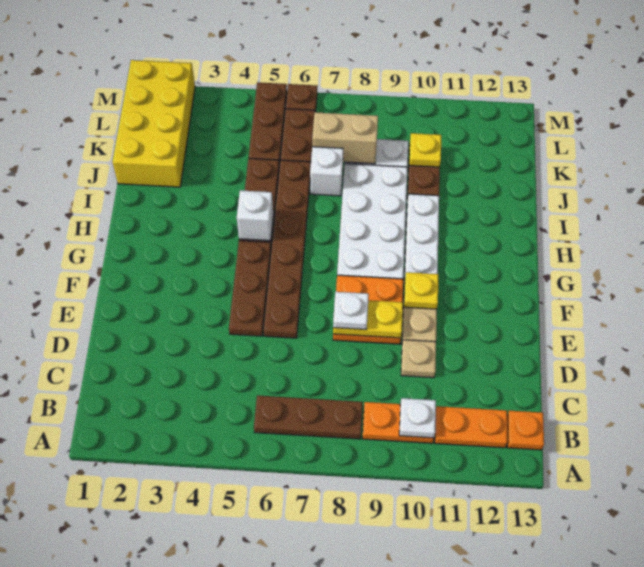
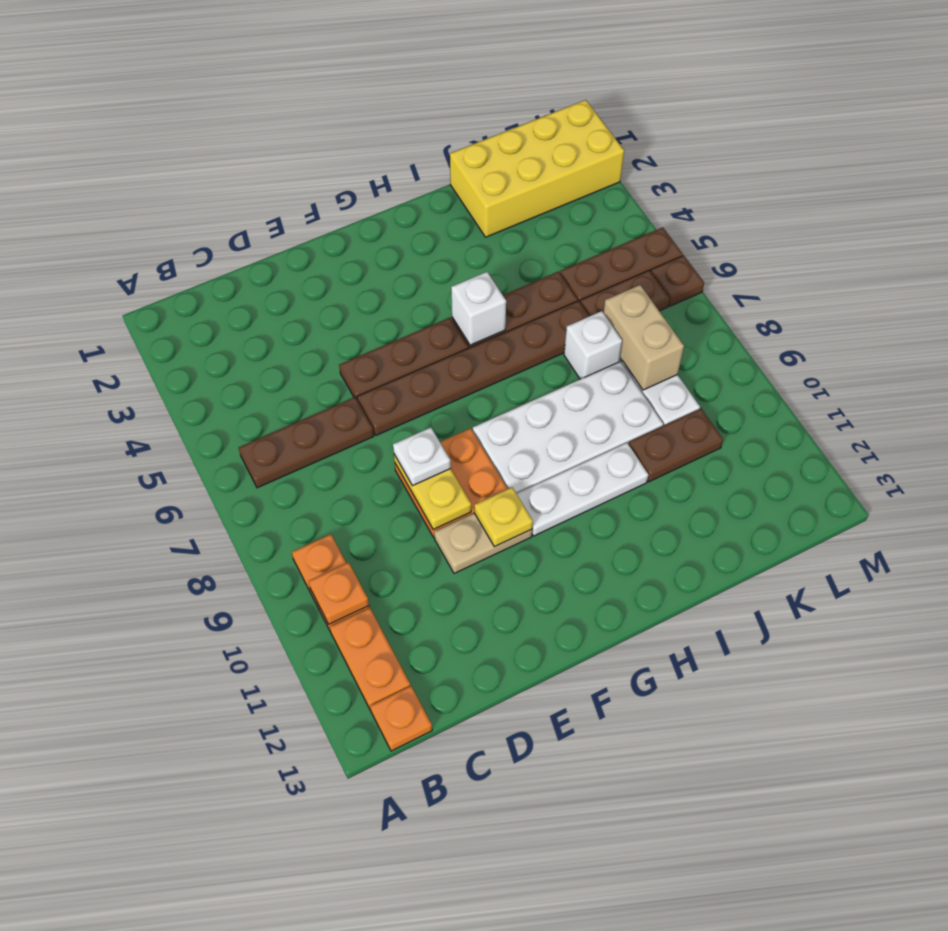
brown 1x3 plate [254,395,363,439] -> brown 1x3 plate turned to [239,397,374,488]
white 1x1 plate [399,398,436,438] -> orange 1x1 plate [309,562,369,624]
tan 1x1 plate [401,340,436,378] -> none
yellow 1x1 plate [409,133,441,167] -> none

